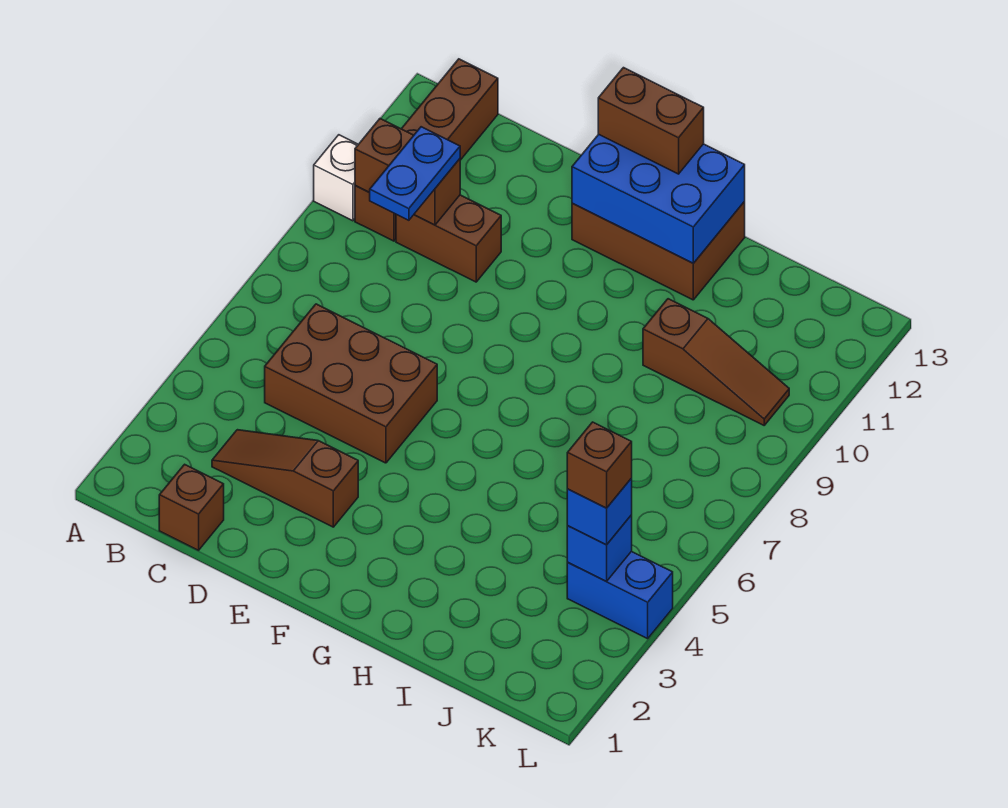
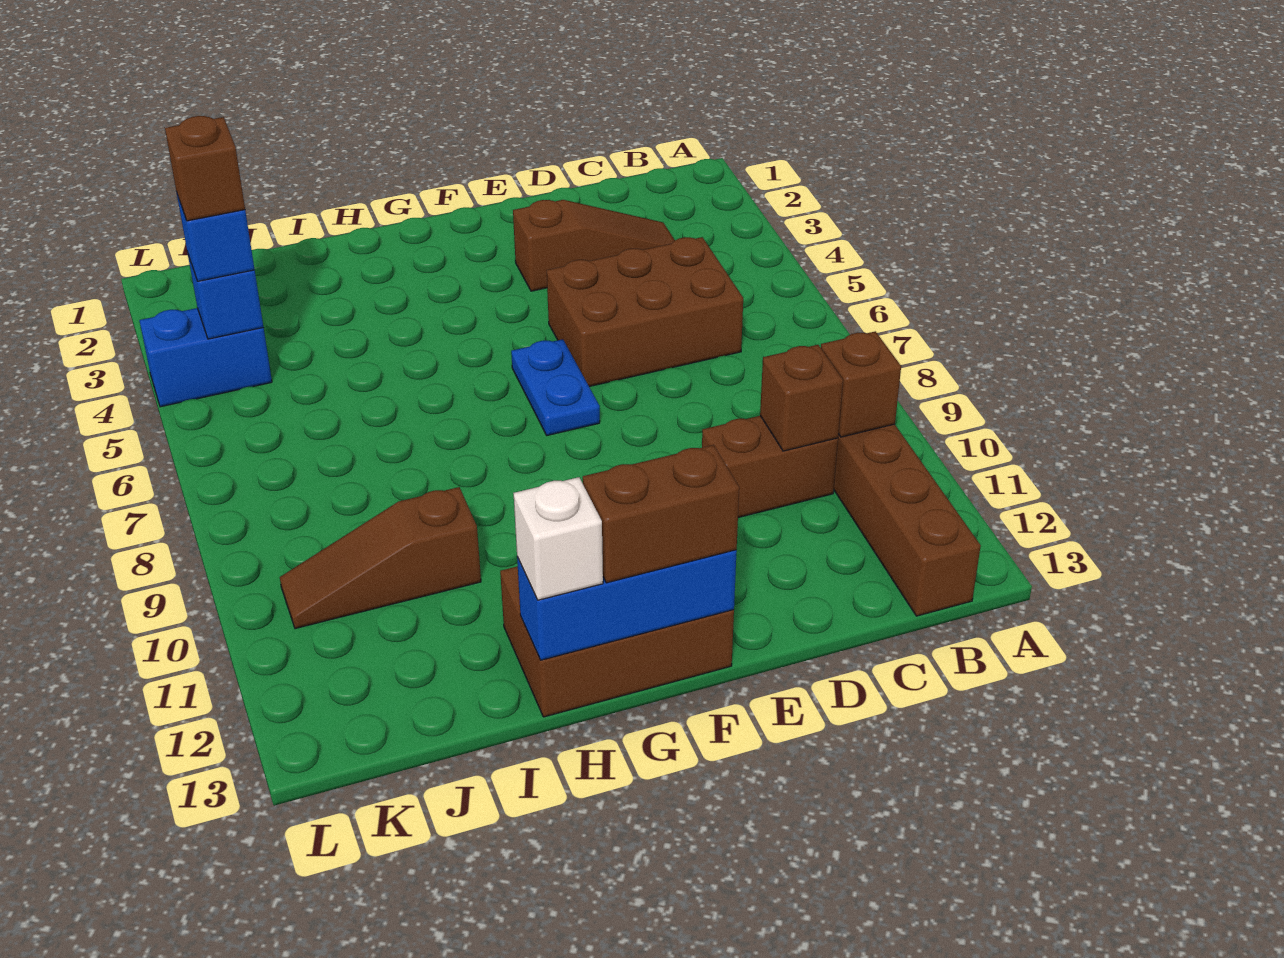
white 1x1 brick [314,135,358,221] -> white 1x1 brick moved to [514,477,603,600]
brown 1x1 brick [159,464,224,550] -> none
blue 1x2 plate [370,127,460,220] -> blue 1x2 plate moved to [511,339,600,435]
blue 2x3 brick [572,134,745,263] -> blue 1x3 brick [517,550,737,660]

